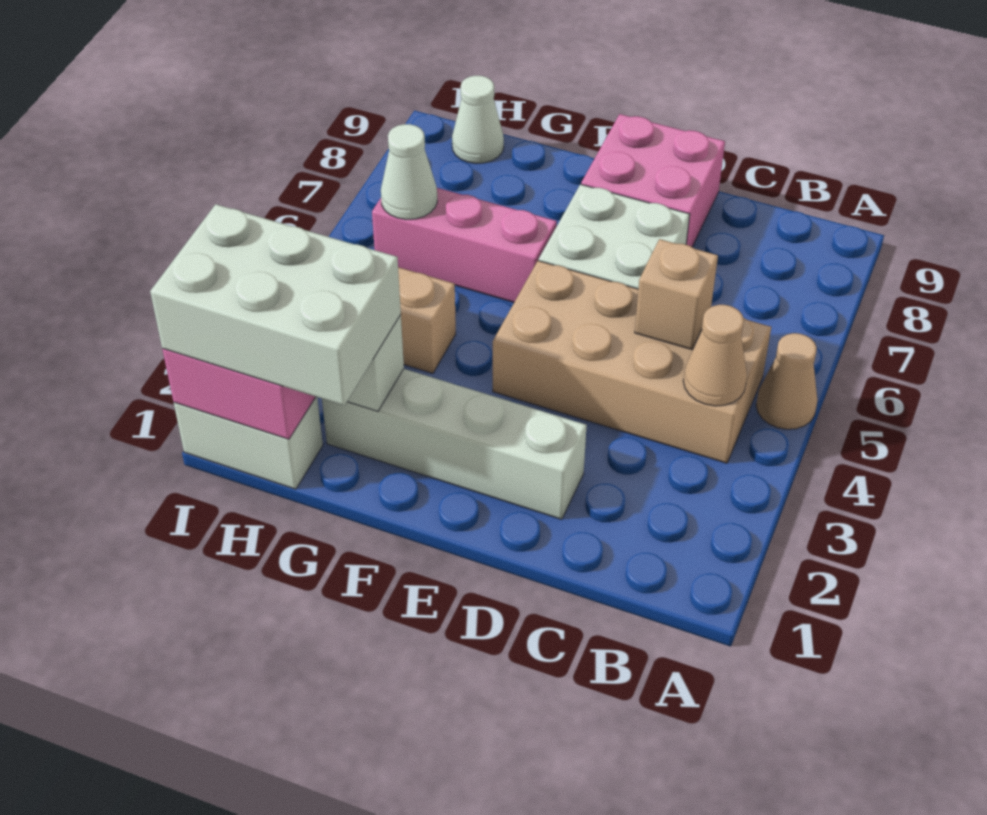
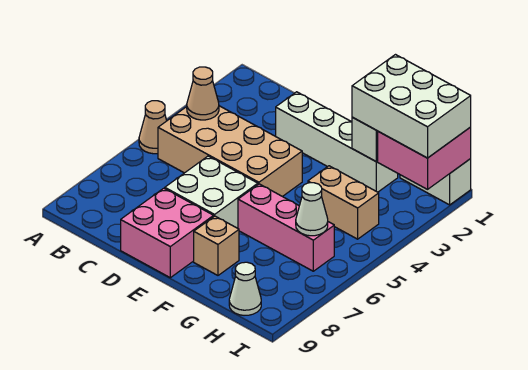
tan 1x1 brick [635,239,718,350] -> tan 1x1 brick moved to [194,216,239,275]

